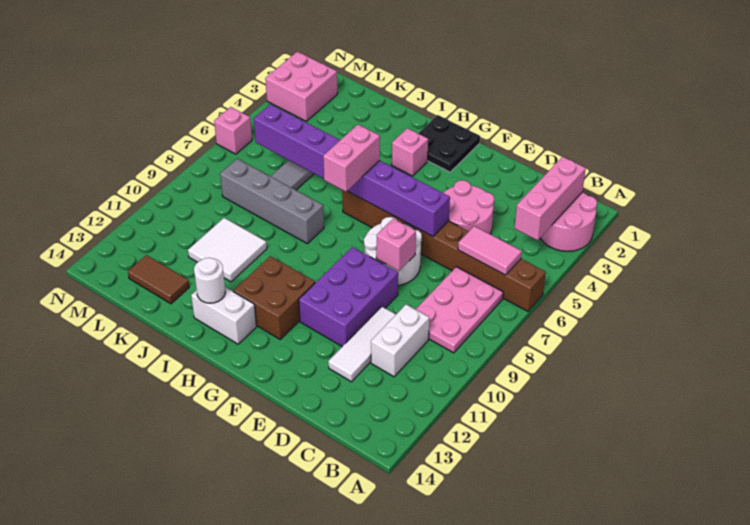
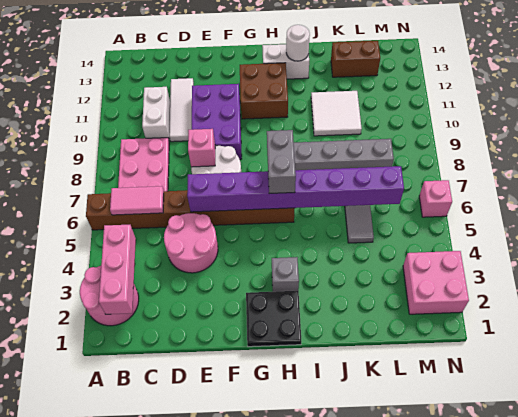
pink 1x1 brick [392,128,428,176] -> grey 1x1 brick [272,257,299,292]
pink 1x2 brick [323,125,380,192] -> grey 1x2 brick [267,130,296,194]
brown 1x2 tile [128,255,189,304] -> brown 1x2 brick [331,41,380,77]

